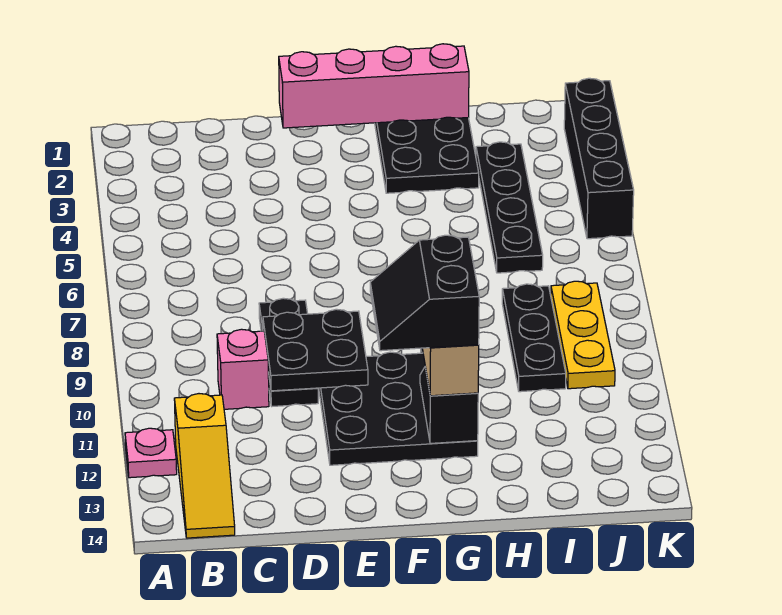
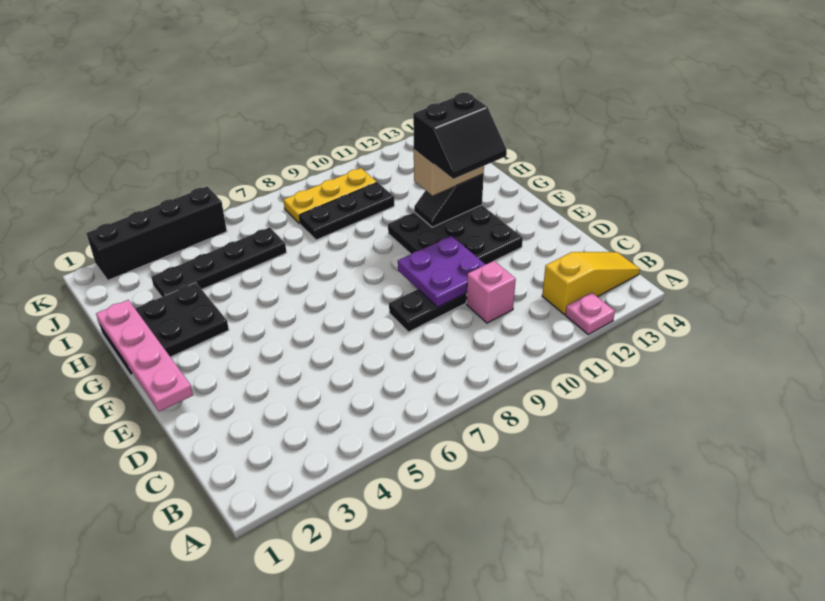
black 2x2 plate [263,309,368,391] -> purple 2x2 plate [398,236,485,307]
pink 1x4 brick [279,44,469,128] -> pink 1x4 plate [96,300,193,412]

